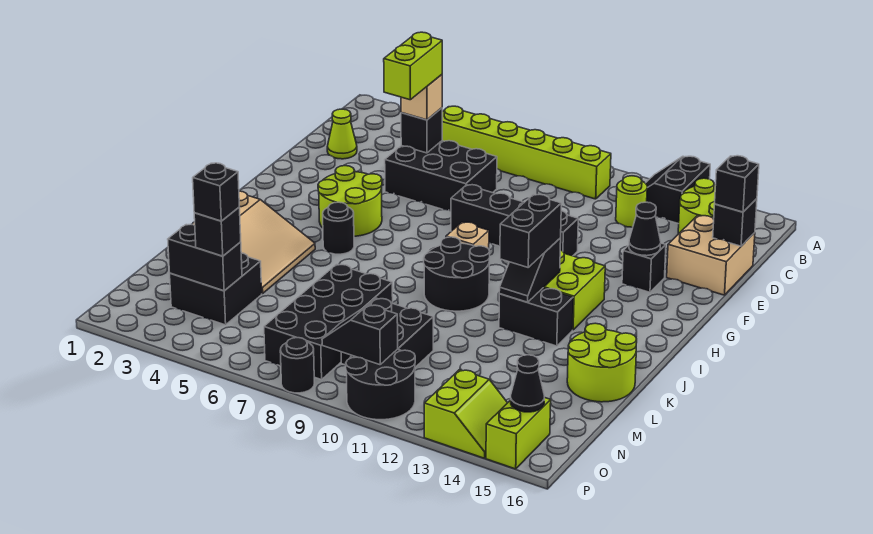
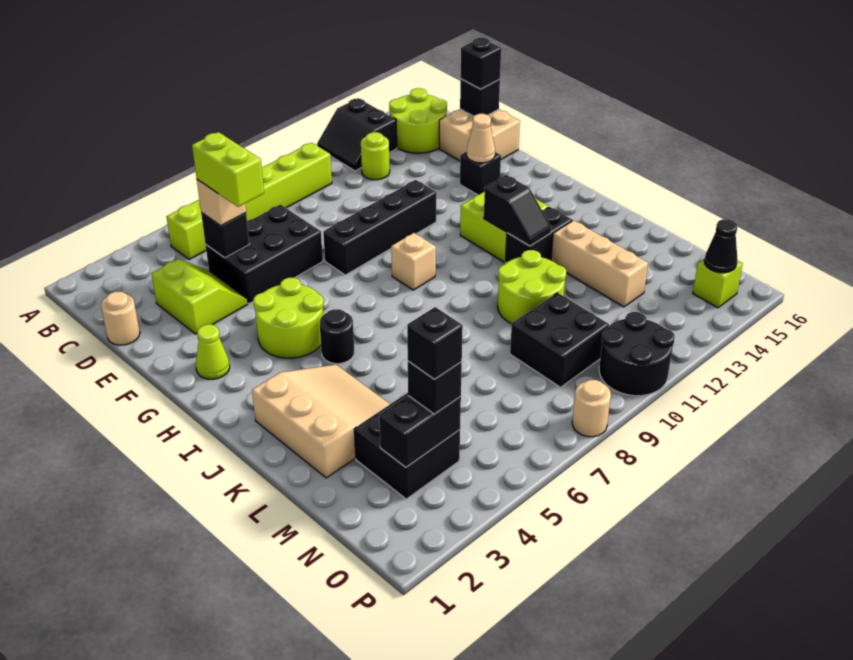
none -> tan 1x1 round brick [101,292,140,345]
lime 1x1 cone [327,109,357,159] -> lime 1x1 cone moved to [196,324,230,379]
black 1x1 cone [629,202,661,256] -> tan 1x1 cone [467,114,495,163]
black 2x2 round brick [424,237,490,311] -> none
black 1x2 brick [500,194,561,267] -> none
none -> tan 1x3 brick [551,220,648,307]
lime 2x2 round brick [567,323,637,402] -> lime 2x2 round brick moved to [498,250,566,324]
black 2x4 brick [264,264,393,380] -> none
black 1x2 slope [322,305,398,365] -> none
lime 2x2 slope [424,370,507,458] -> lime 2x2 slope moved to [151,259,248,334]
lime 1x2 brick [486,397,551,469] -> lime 1x1 brick [693,258,743,308]
black 1x1 round brick [280,338,314,393] -> tan 1x1 round brick [572,380,611,437]

